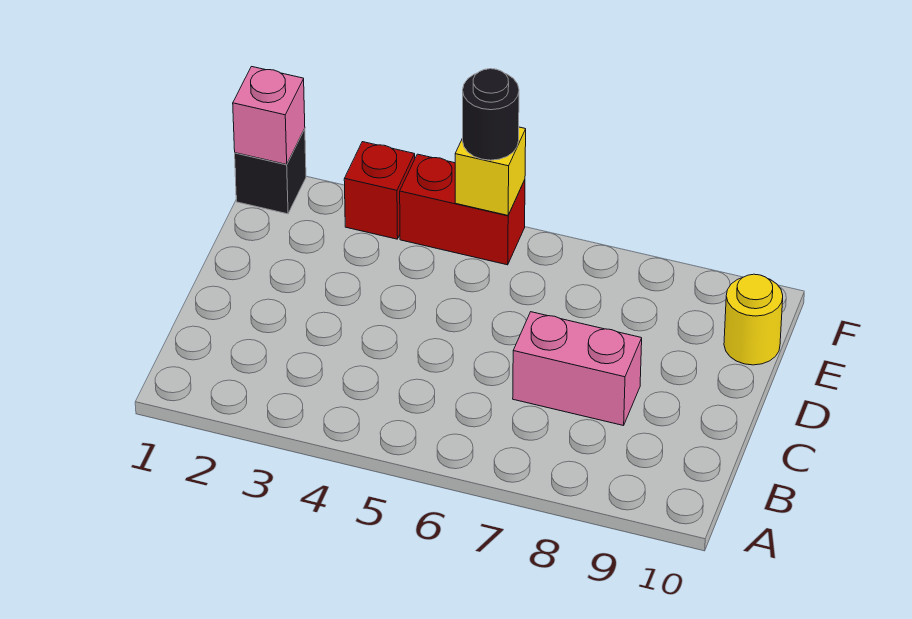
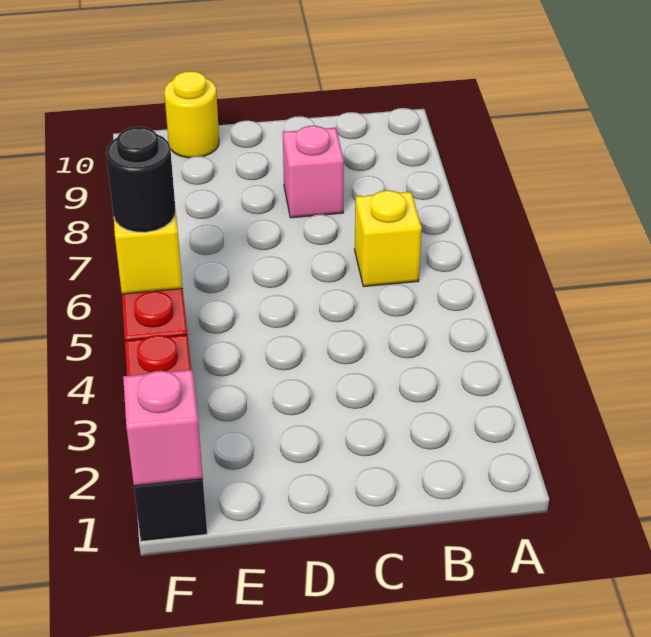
none -> yellow 1x1 brick [355,190,422,287]
pink 1x2 brick [513,312,642,426] -> pink 1x1 brick [283,126,344,218]

